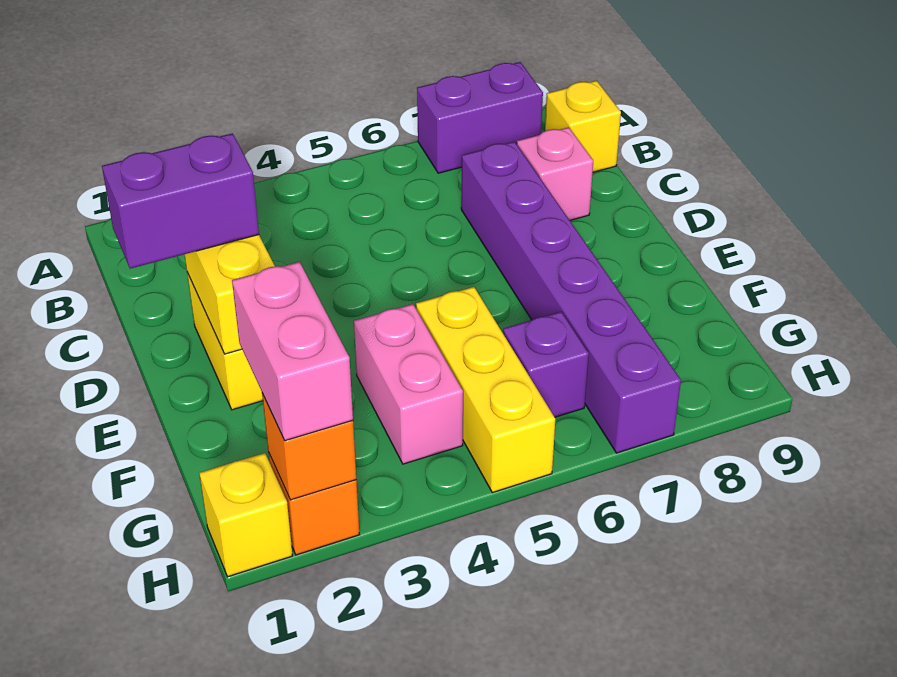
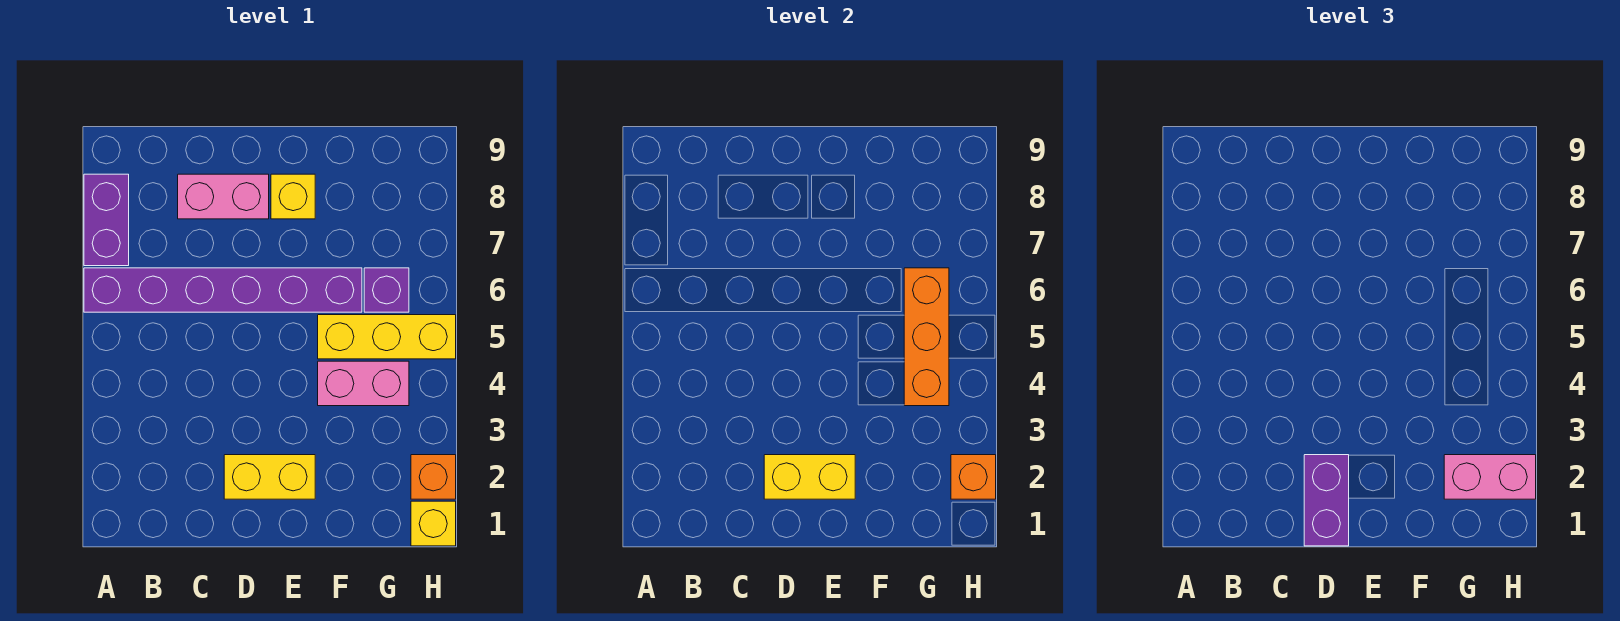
yellow 1x1 brick [545,81,621,172] -> yellow 1x1 brick moved to [271,174,315,219]
purple 1x6 brick [461,142,681,453] -> purple 1x6 brick moved to [84,268,362,312]
pink 1x1 brick [517,127,593,220] -> pink 1x2 brick [178,174,269,219]
none -> orange 1x3 brick [904,268,949,406]

